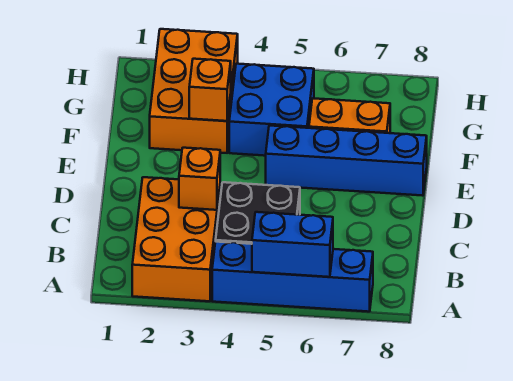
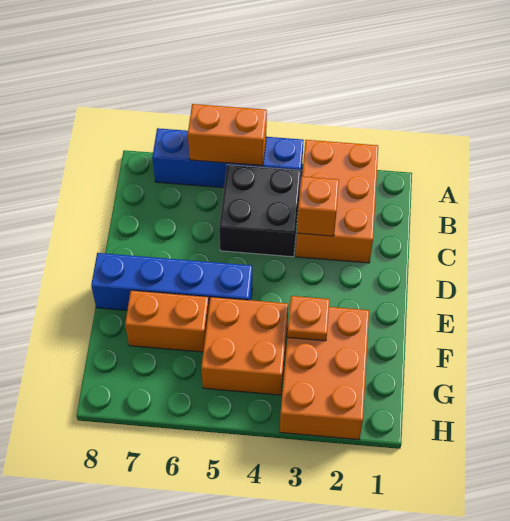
blue 1x2 brick [252,212,333,277] -> orange 1x2 brick [188,104,267,166]
orange 1x1 brick [189,59,231,121] -> orange 1x1 plate [287,296,330,341]
blue 2x2 brick [229,64,314,156] -> orange 2x2 brick [201,297,288,395]

